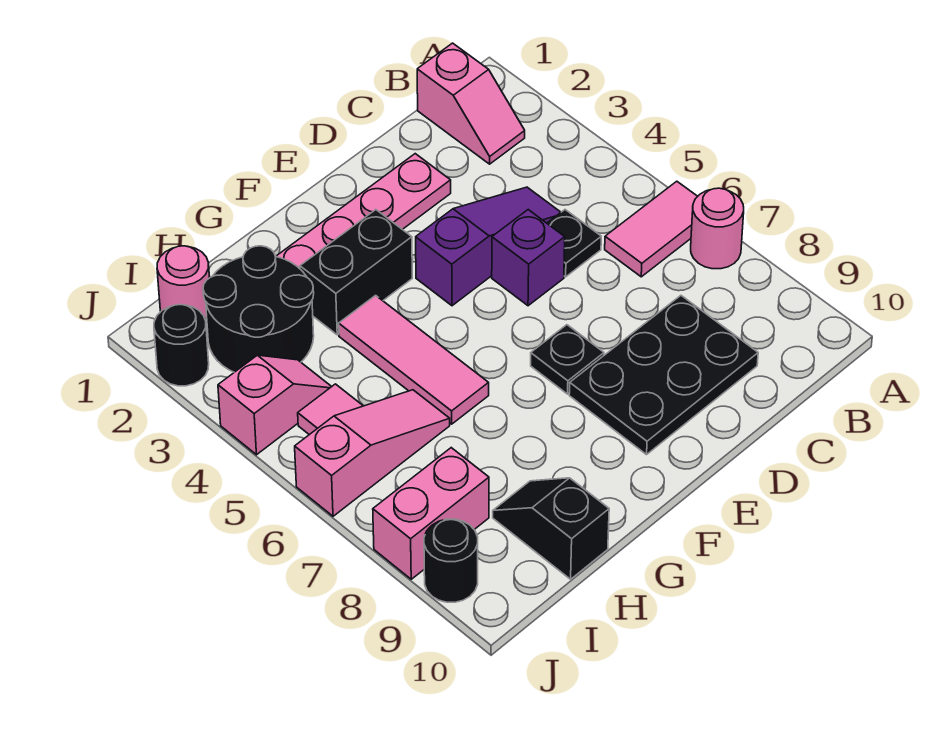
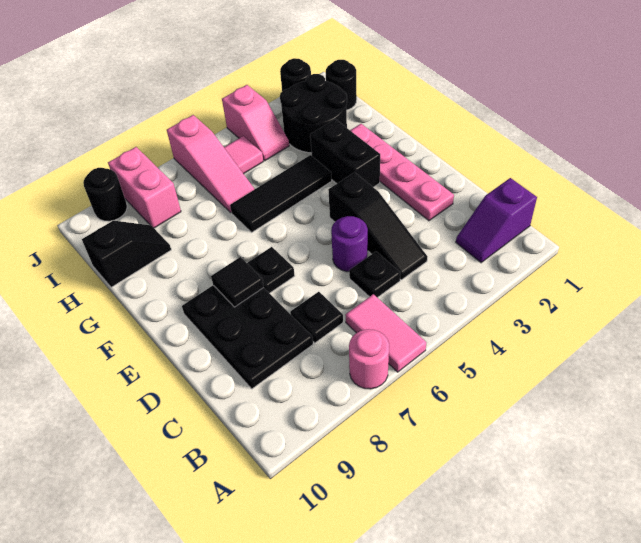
pink 1x2 slope [417,43,525,164] -> purple 1x2 slope [456,178,537,263]
purple 1x3 slope [416,187,561,306] -> black 1x3 slope [328,172,427,280]
none -> black 1x1 plate [290,292,343,343]
purple 1x1 brick [492,210,565,306] -> purple 1x1 round brick [331,216,368,272]
none -> black 1x1 tile [211,257,264,307]
pink 1x3 tile [339,295,489,424] -> black 1x3 tile [230,155,332,232]
pink 1x1 round brick [157,246,210,319] -> black 1x1 round brick [326,60,357,110]

